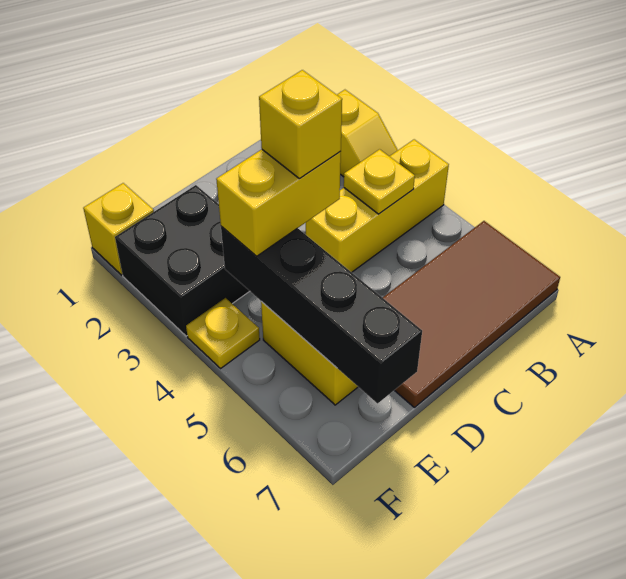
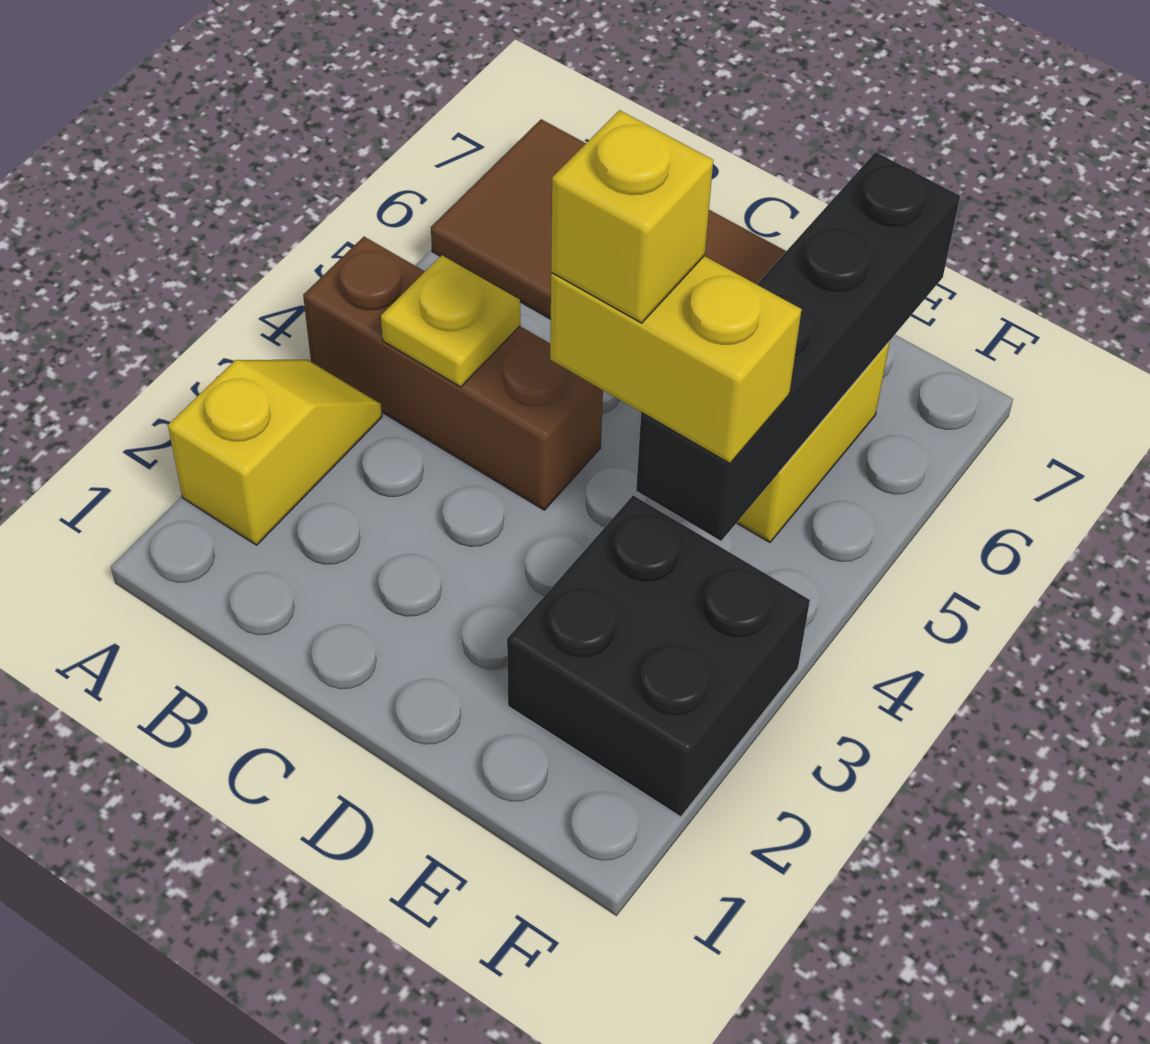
yellow 1x3 brick [306,139,449,272] -> brown 1x3 brick [303,237,603,510]
yellow 1x1 brick [83,183,154,275] -> none
yellow 1x1 plate [186,298,260,368] -> none

